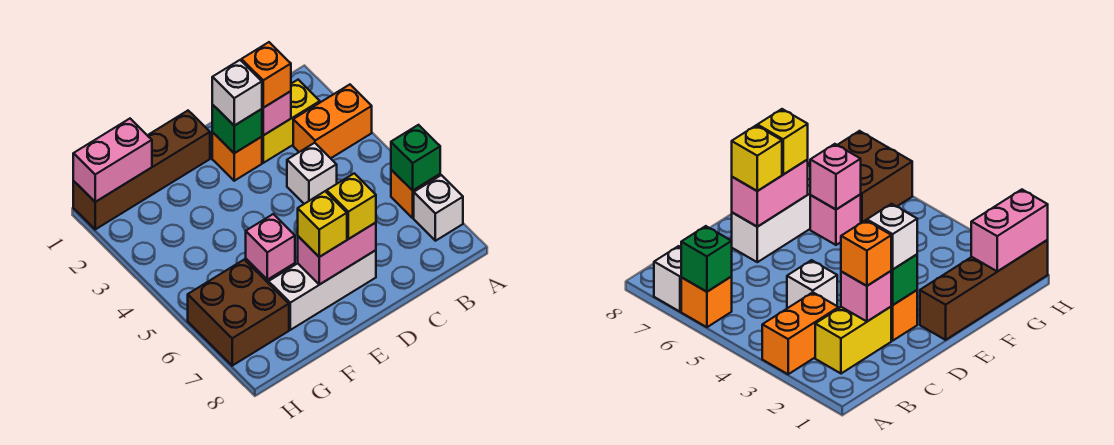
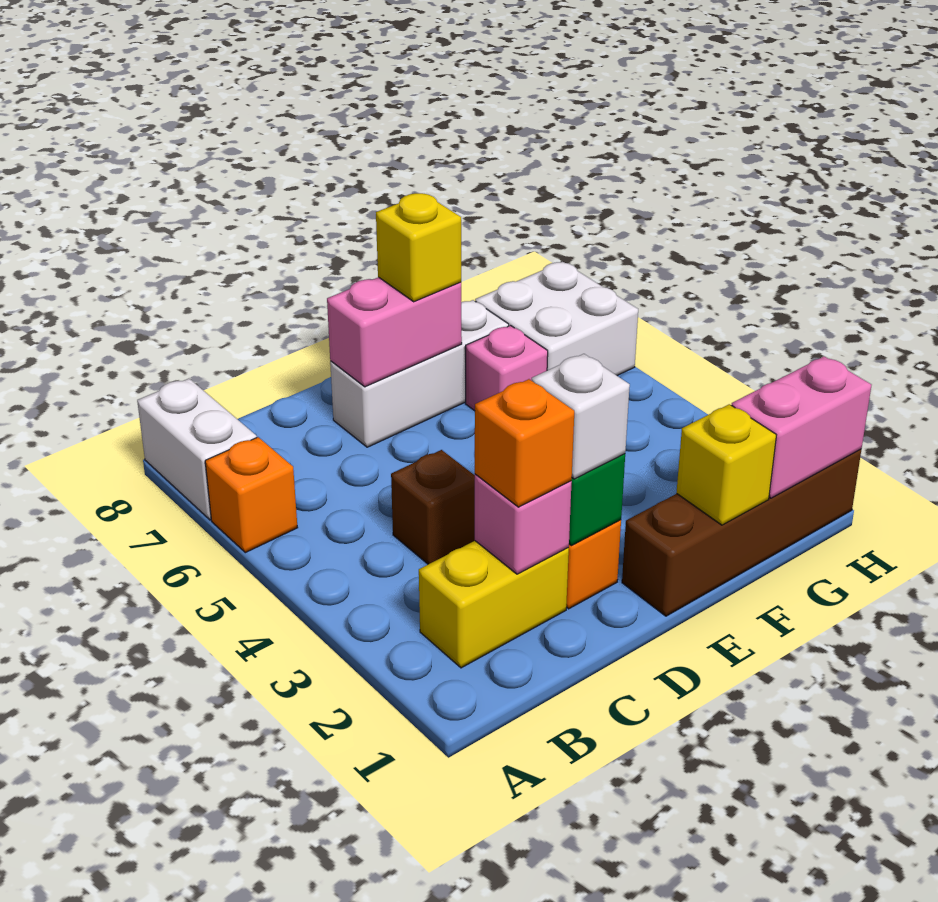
orange 1x2 brick [293,85,372,158] -> none
green 1x1 brick [391,125,440,191] -> none
white 1x1 brick [414,175,463,241] -> white 1x2 brick [137,379,257,520]
white 1x1 brick [287,143,337,204] -> brown 1x1 brick [391,450,475,564]
yellow 1x1 brick [327,173,376,239] -> yellow 1x1 brick moved to [676,404,776,525]
pink 1x1 brick [246,214,295,280] -> none
brown 2x2 brick [188,260,289,366] -> white 2x2 brick [475,262,638,376]

